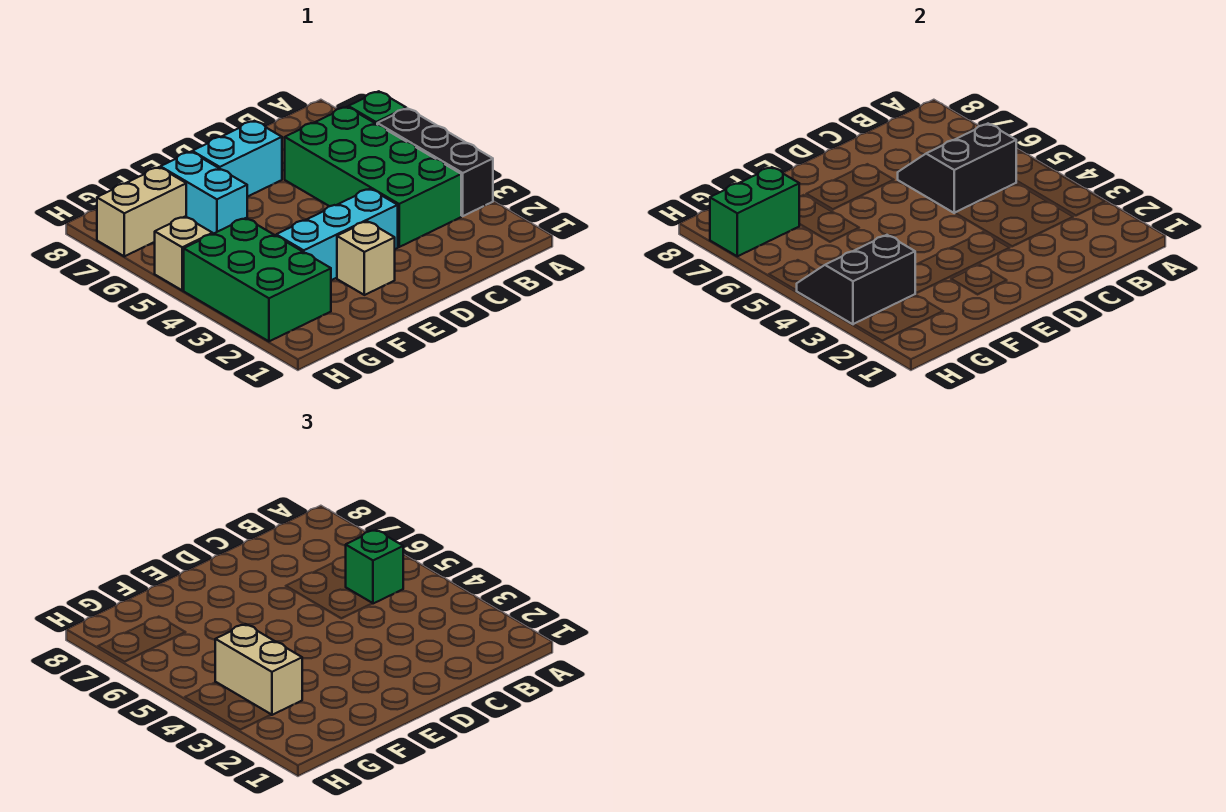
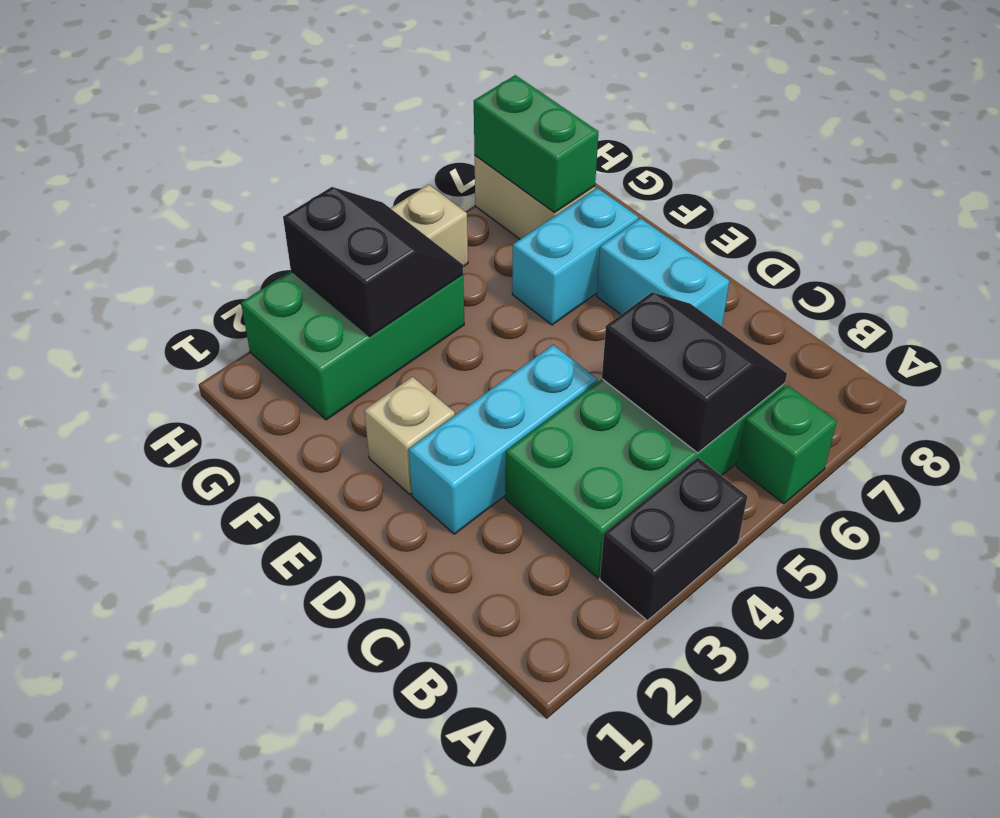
black 1x3 brick [377,108,493,216] -> black 1x2 brick [600,458,748,620]
green 1x1 brick [346,530,403,604] -> none
cyan 1x3 brick [276,189,398,280] -> cyan 1x3 brick turned to [409,345,597,534]
tan 1x2 brick [215,624,302,715] -> none

